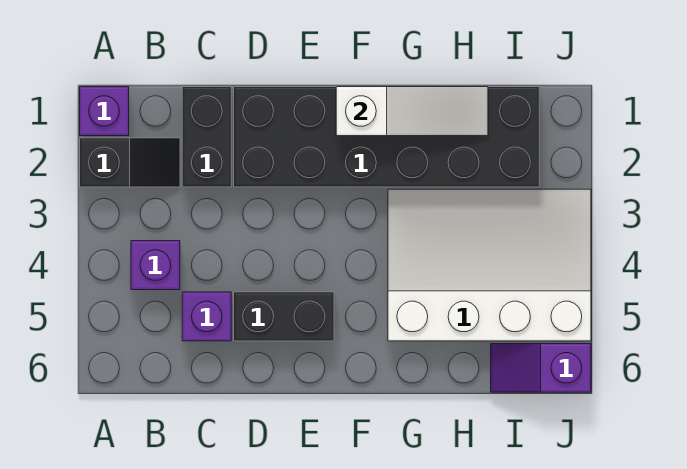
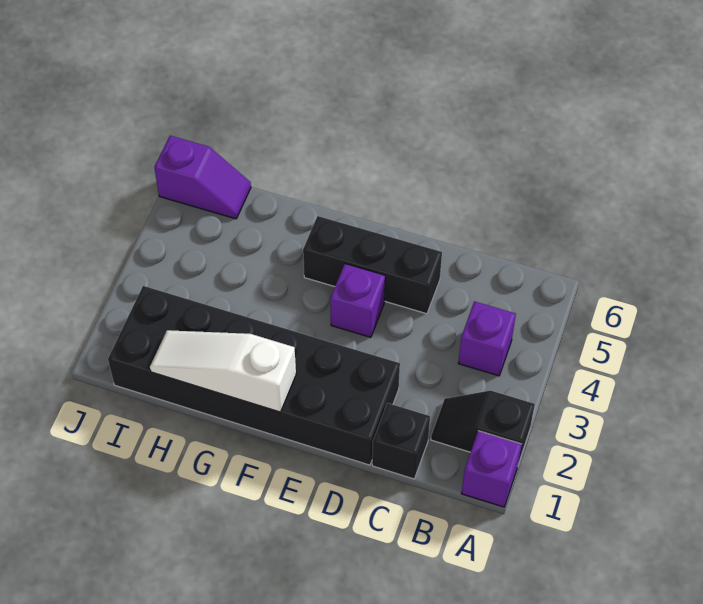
black 1x2 brick [182,87,231,187] -> black 1x1 brick [372,403,430,479]
purple 1x1 brick [182,292,231,341] -> purple 1x1 brick moved to [330,264,385,337]
black 1x2 brick [234,292,334,341] -> black 1x3 brick [303,216,442,314]
white 3x4 slope [388,189,591,341] -> none

